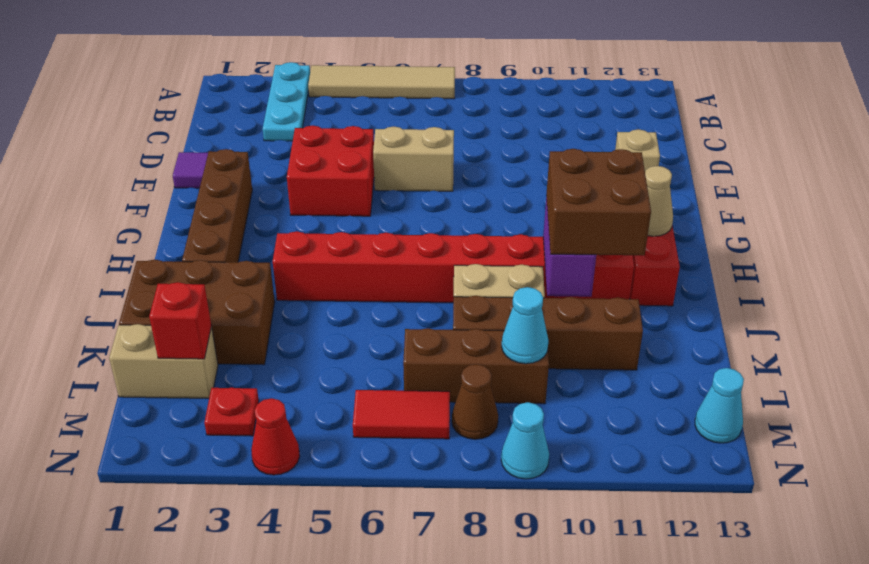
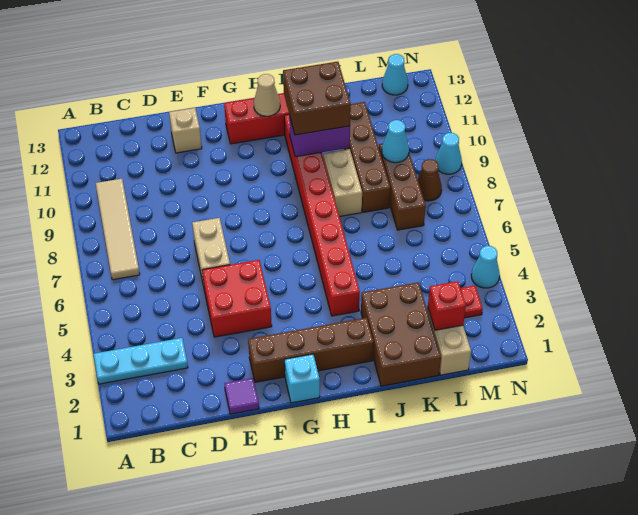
tan 1x4 tile [308,65,455,99] -> tan 1x4 tile moved to [96,179,140,280]
none -> cyan 1x1 brick [285,354,320,403]
red 1x2 tile [353,390,450,439] -> none
red 1x1 cone [251,398,300,475] -> cyan 1x1 cone [471,246,500,288]

